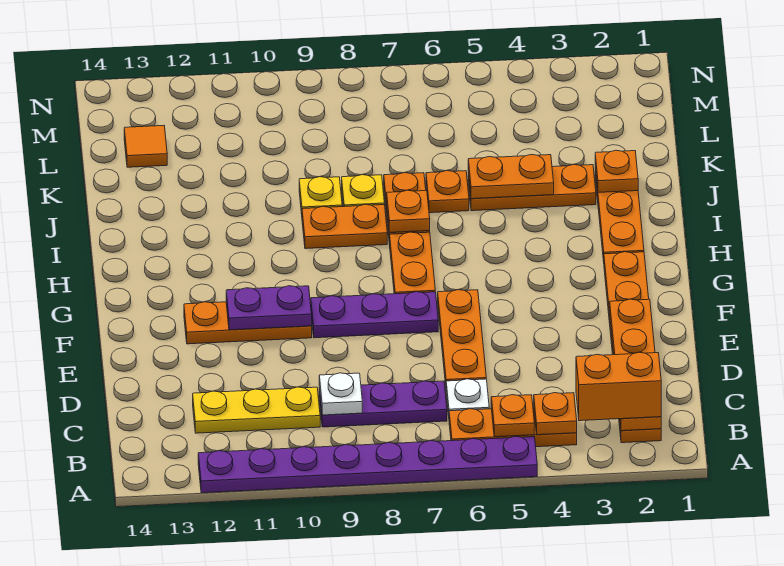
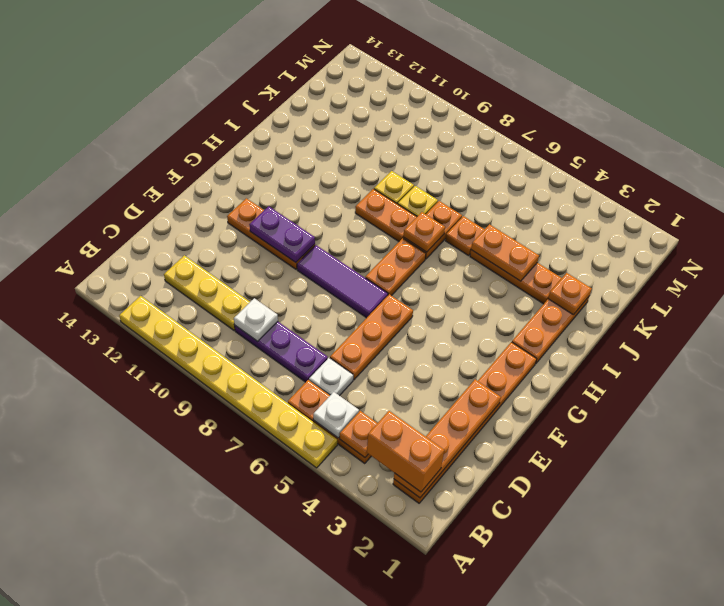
purple 1x8 plate [198,436,537,493] -> yellow 1x8 plate [119,296,337,468]
orange 1x1 plate [491,395,534,437] -> white 1x1 plate [313,392,359,438]
purple 1x3 plate [311,292,438,338] -> purple 1x3 tile [297,245,388,318]
orange 1x1 tile [124,126,167,167] -> none

